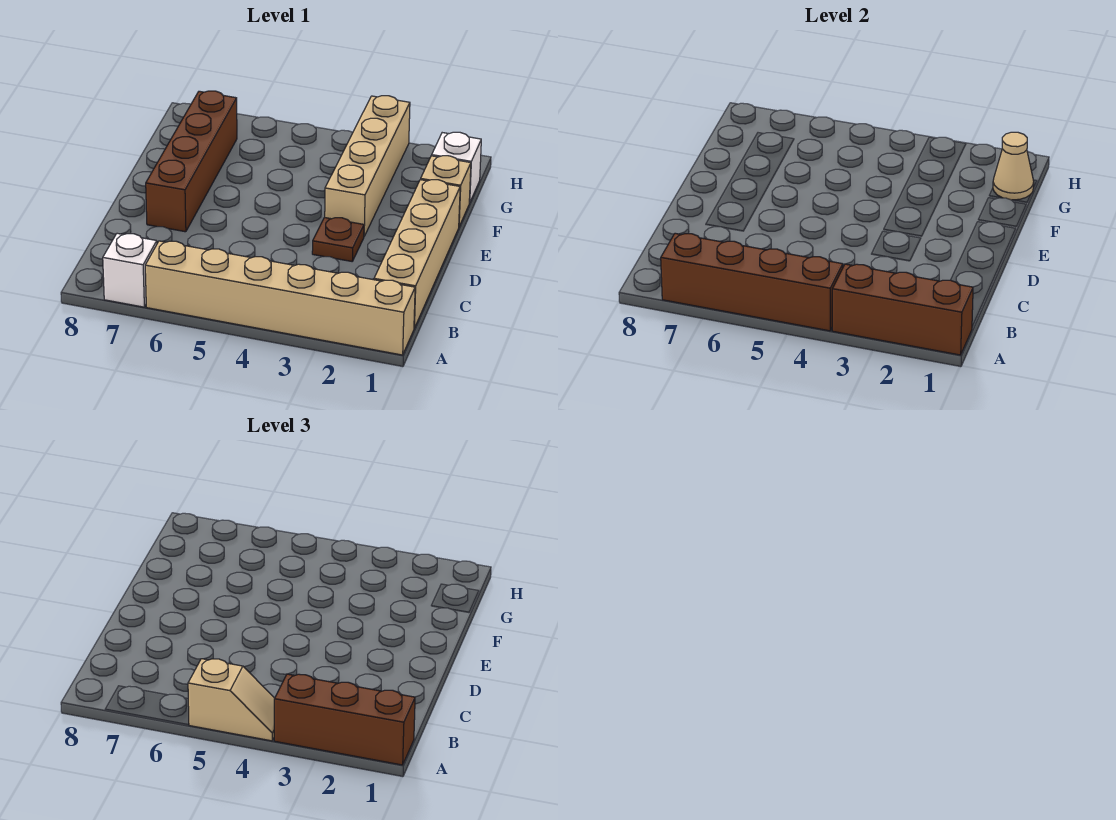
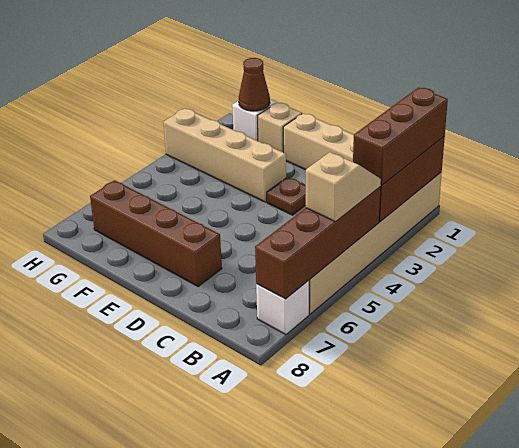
tan 1x1 cone [993,132,1034,200] -> brown 1x1 cone [239,58,270,111]

